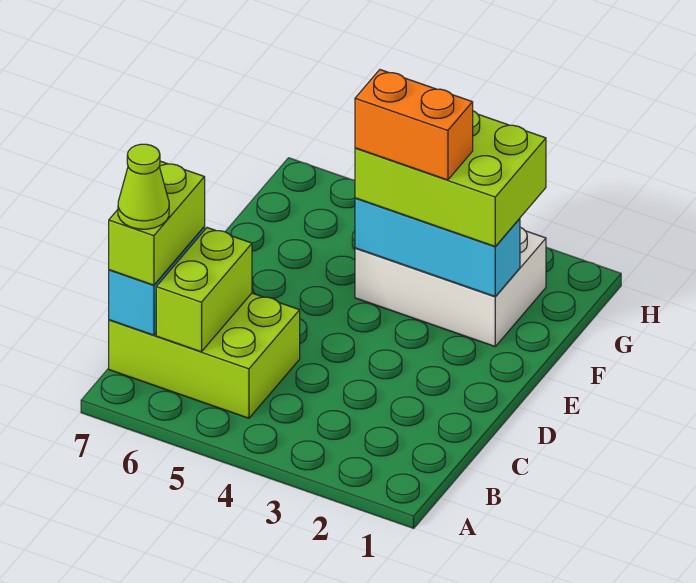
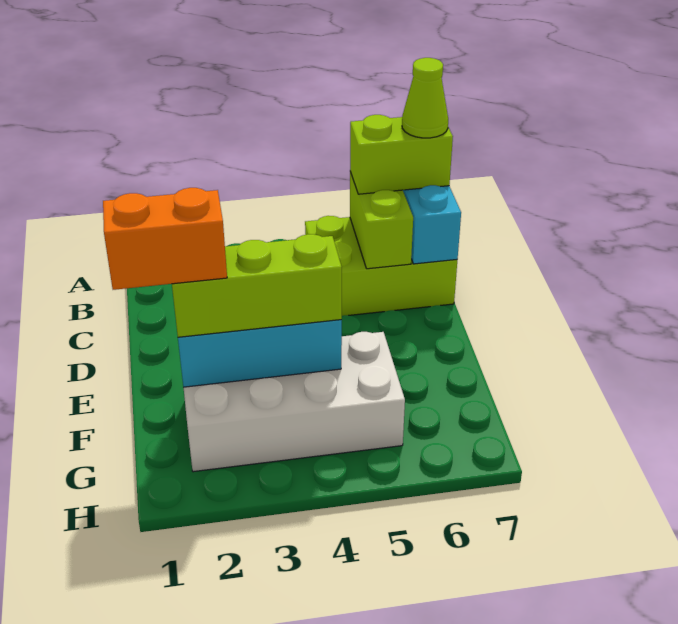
lime 1x2 brick [109,161,205,285] -> lime 1x2 brick turned to [350,115,453,194]
white 2x3 brick [355,227,546,346] -> white 2x4 brick [183,332,405,472]
lime 2x3 brick [355,111,546,247] -> lime 1x3 brick [172,234,342,337]
orange 1x2 brick [355,70,473,180] -> orange 1x2 brick moved to [103,188,227,290]

